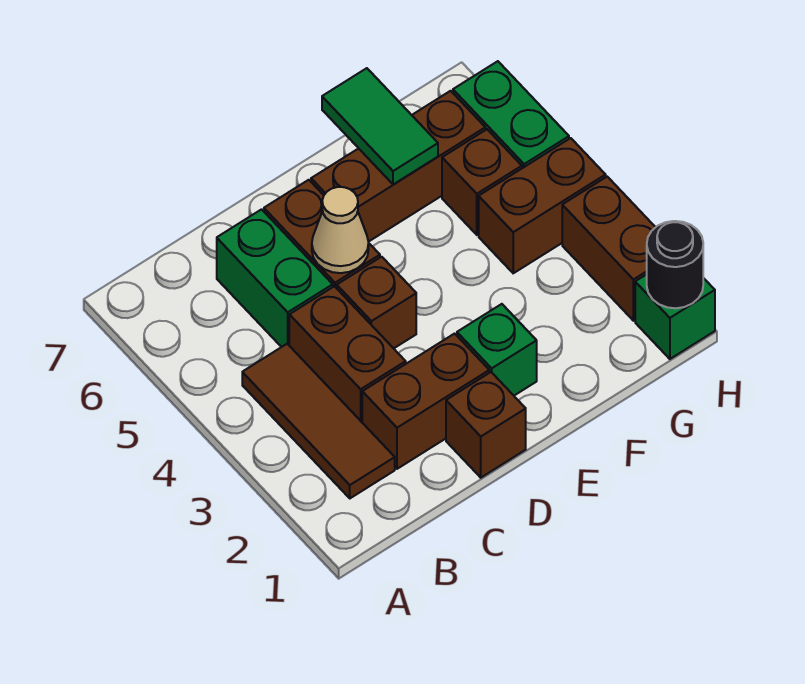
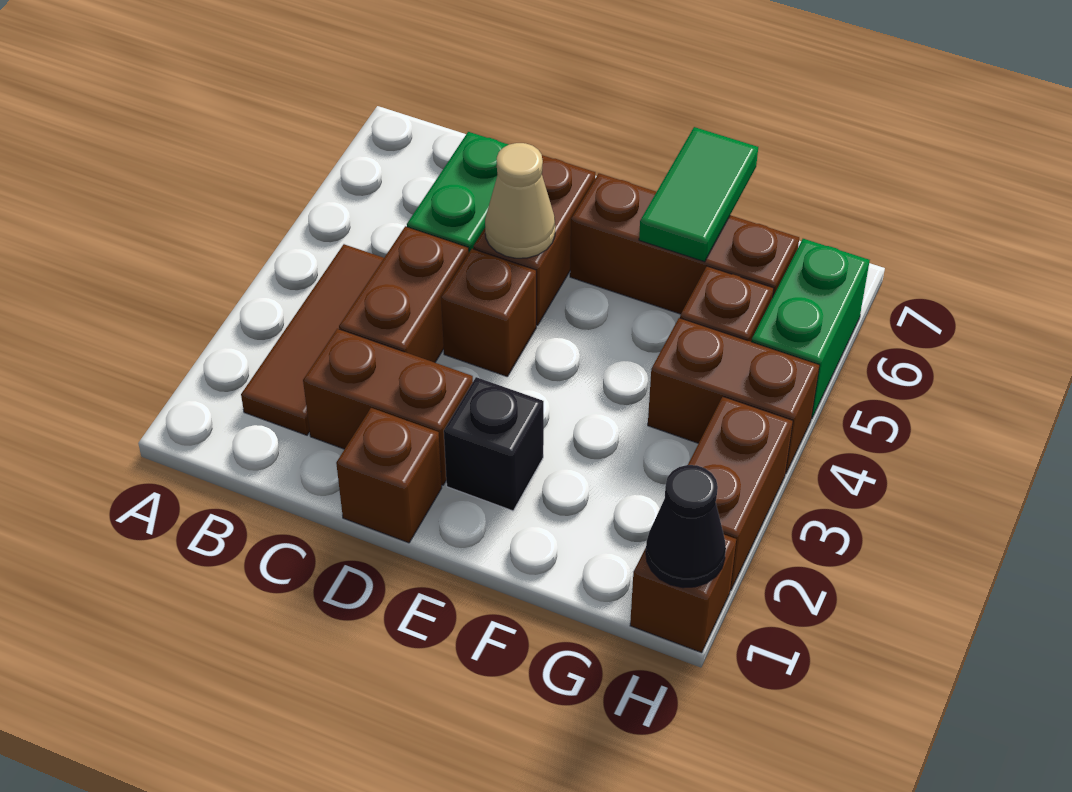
green 1x1 brick [457,304,537,395] -> black 1x1 brick [444,377,544,511]
green 1x1 brick [635,274,715,359] -> brown 1x1 brick [630,535,736,653]
black 1x1 round brick [647,221,703,308] -> black 1x1 cone [646,465,726,588]

